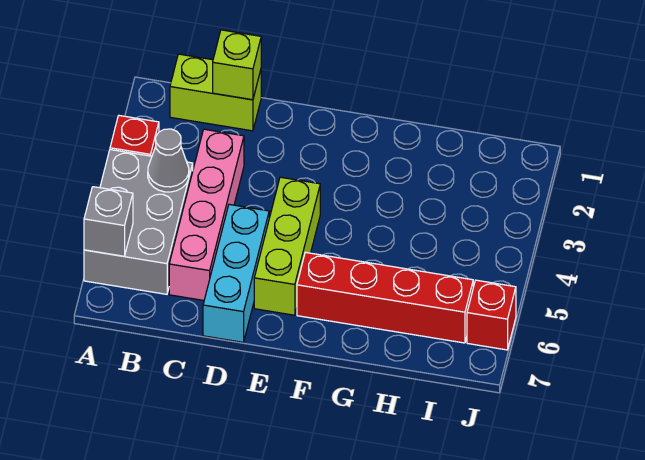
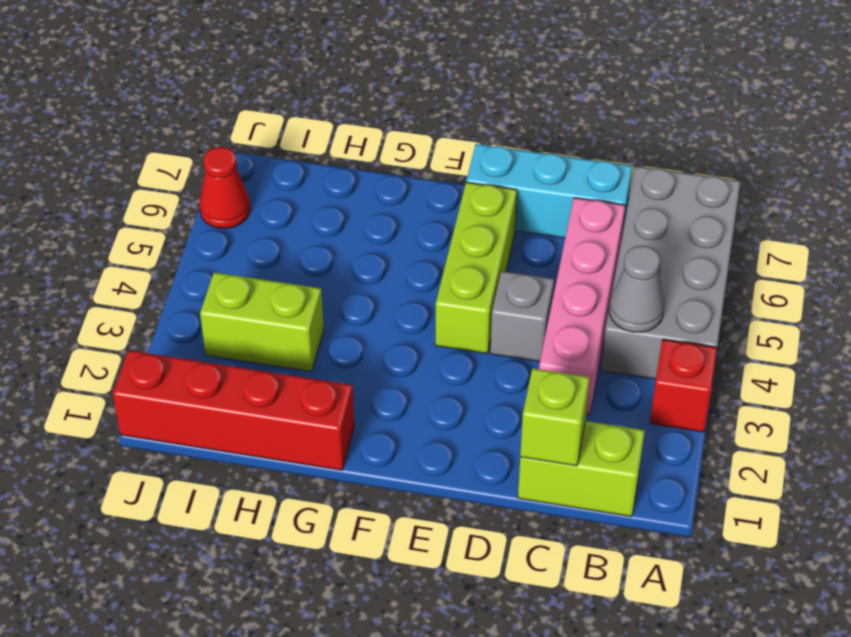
grey 2x3 brick [84,150,193,294] -> grey 2x4 brick [601,166,740,379]
grey 1x1 brick [84,187,133,256] -> grey 1x1 brick moved to [490,271,554,361]
cyan 1x3 brick [203,205,269,342] -> cyan 1x3 brick turned to [466,144,632,238]
red 1x4 brick [297,252,473,343] -> red 1x4 brick moved to [113,350,354,470]
none -> lime 1x2 brick [200,272,324,372]
red 1x1 brick [467,280,516,350] -> red 1x1 cone [199,147,250,229]

